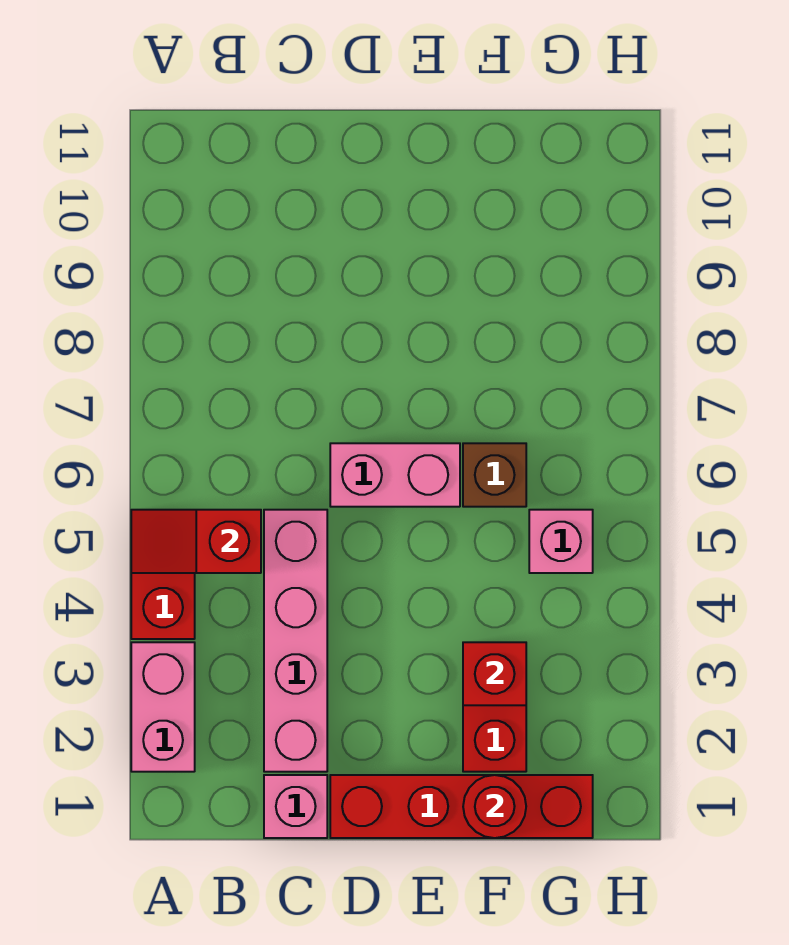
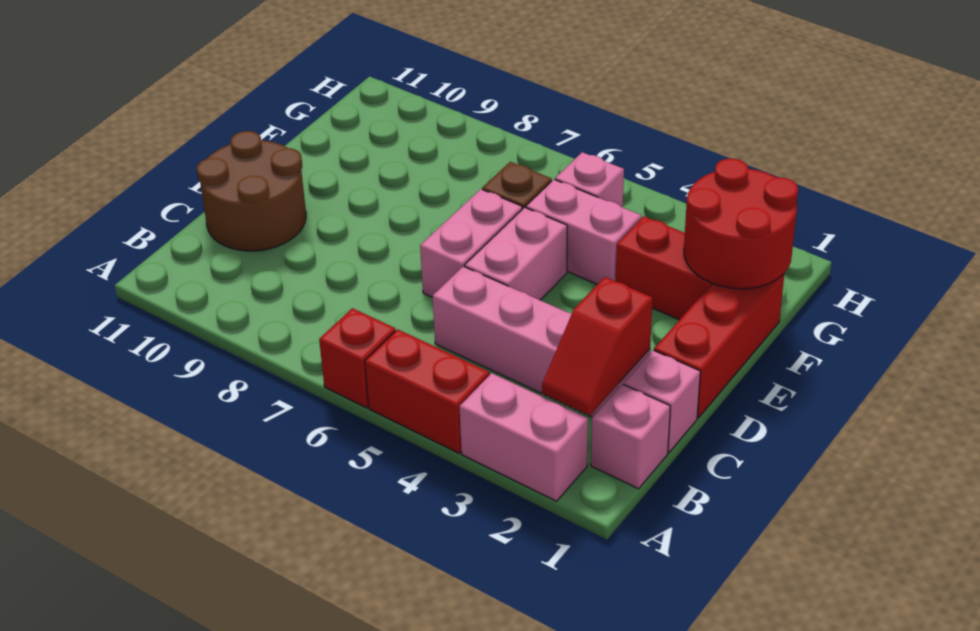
red 1x2 slope [131,510,261,573] -> red 1x2 slope moved to [542,277,653,416]
none -> pink 1x1 brick [591,384,670,489]
none -> brown 2x2 round brick [197,131,306,251]
red 1x4 brick [330,775,593,838] -> red 1x3 brick [654,274,784,418]
none -> pink 1x2 brick [465,207,567,300]
red 1x1 round brick [463,775,526,838] -> red 2x2 round brick [684,159,798,289]
red 1x1 brick [463,642,526,705] -> red 1x1 brick moved to [319,308,396,408]
none -> pink 1x2 brick [526,180,641,284]

